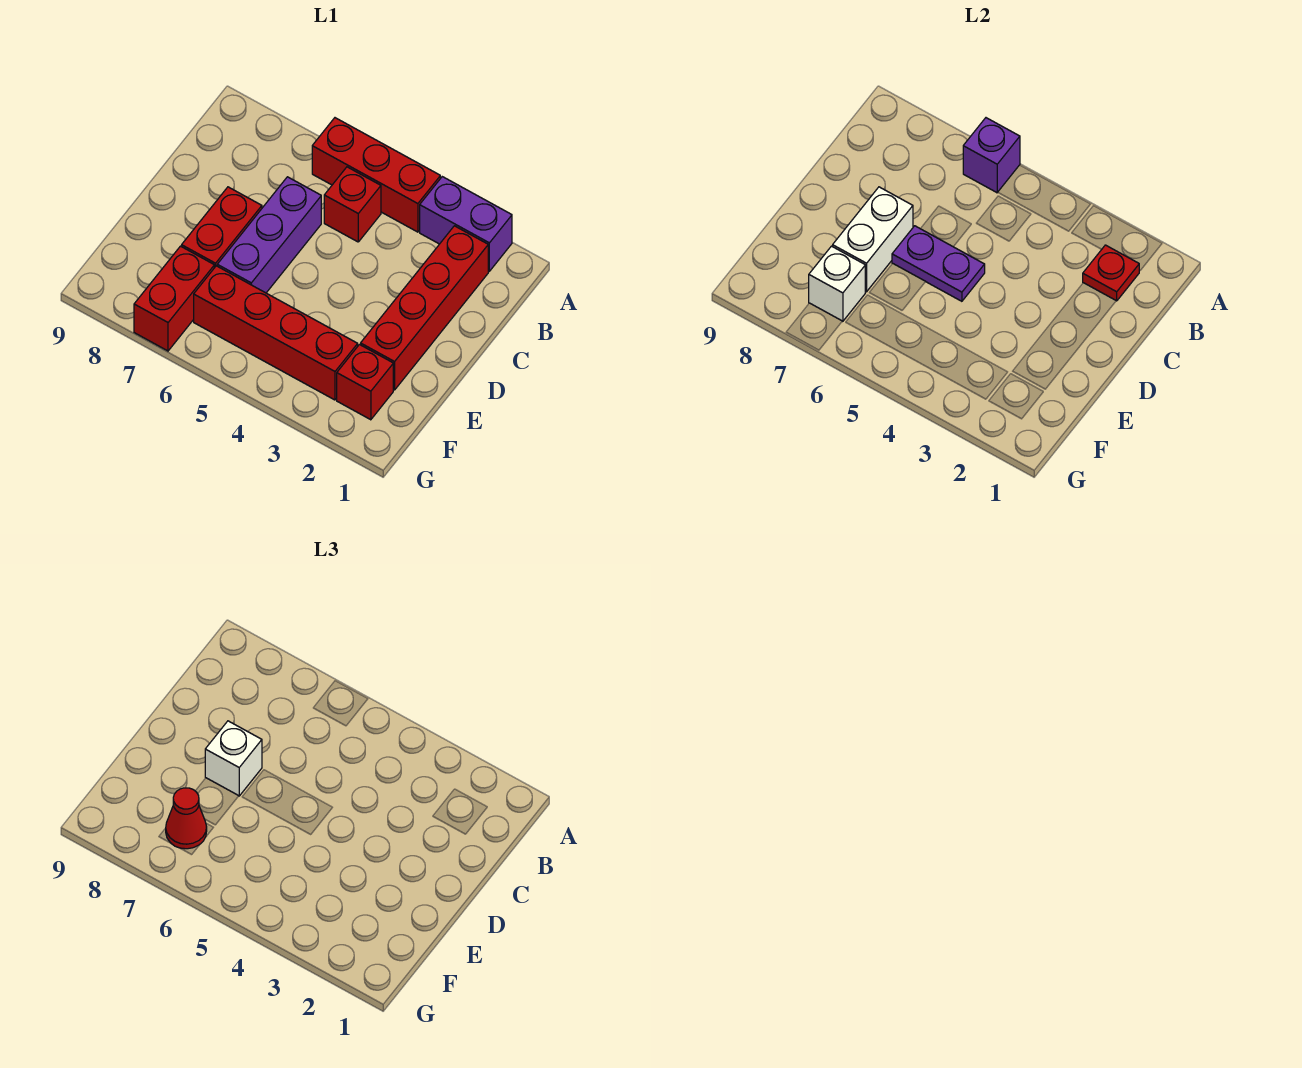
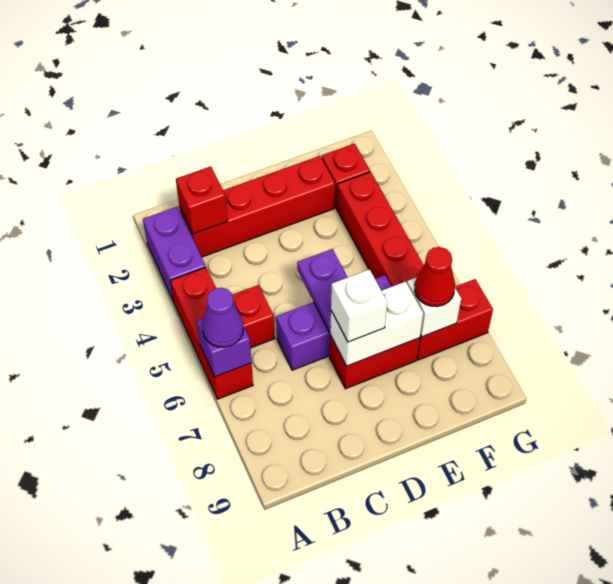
none -> purple 1x1 cone [202,288,243,347]
red 1x1 plate [1083,245,1139,301] -> red 1x1 brick [176,166,228,234]

